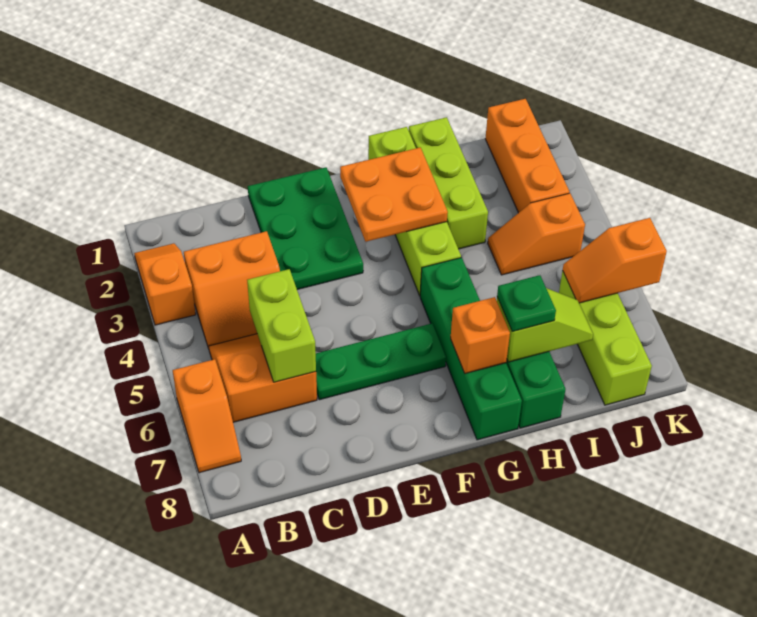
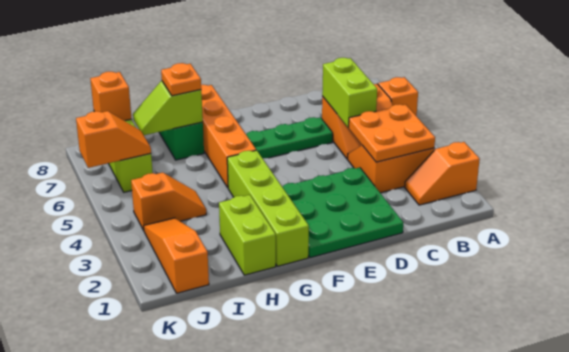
orange 1x2 slope [134,243,196,325] -> orange 1x2 slope turned to [405,142,480,205]
green 2x3 plate [248,167,363,289] -> green 3x3 plate [283,168,403,258]
orange 2x2 plate [340,147,448,242] -> orange 2x2 plate moved to [349,104,435,162]
green 1x4 brick [420,258,522,440] -> orange 1x4 brick [201,85,256,188]
orange 1x1 brick [451,297,510,373] -> orange 1x1 brick moved to [90,72,131,121]
lime 1x3 brick [409,117,488,249] -> lime 1x2 brick [219,195,276,275]
green 1x1 plate [497,275,556,332] -> orange 1x1 plate [161,63,201,96]
orange 1x3 brick [485,99,569,213] -> orange 1x3 slope [144,218,209,293]

